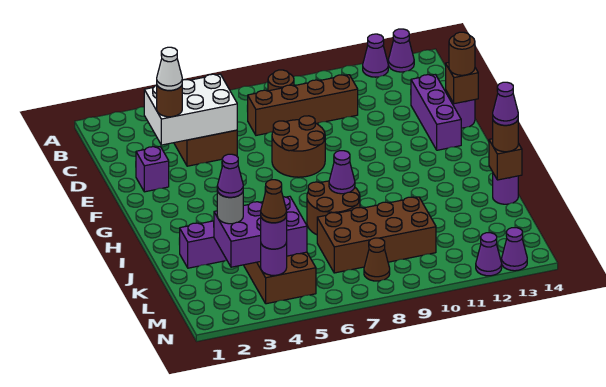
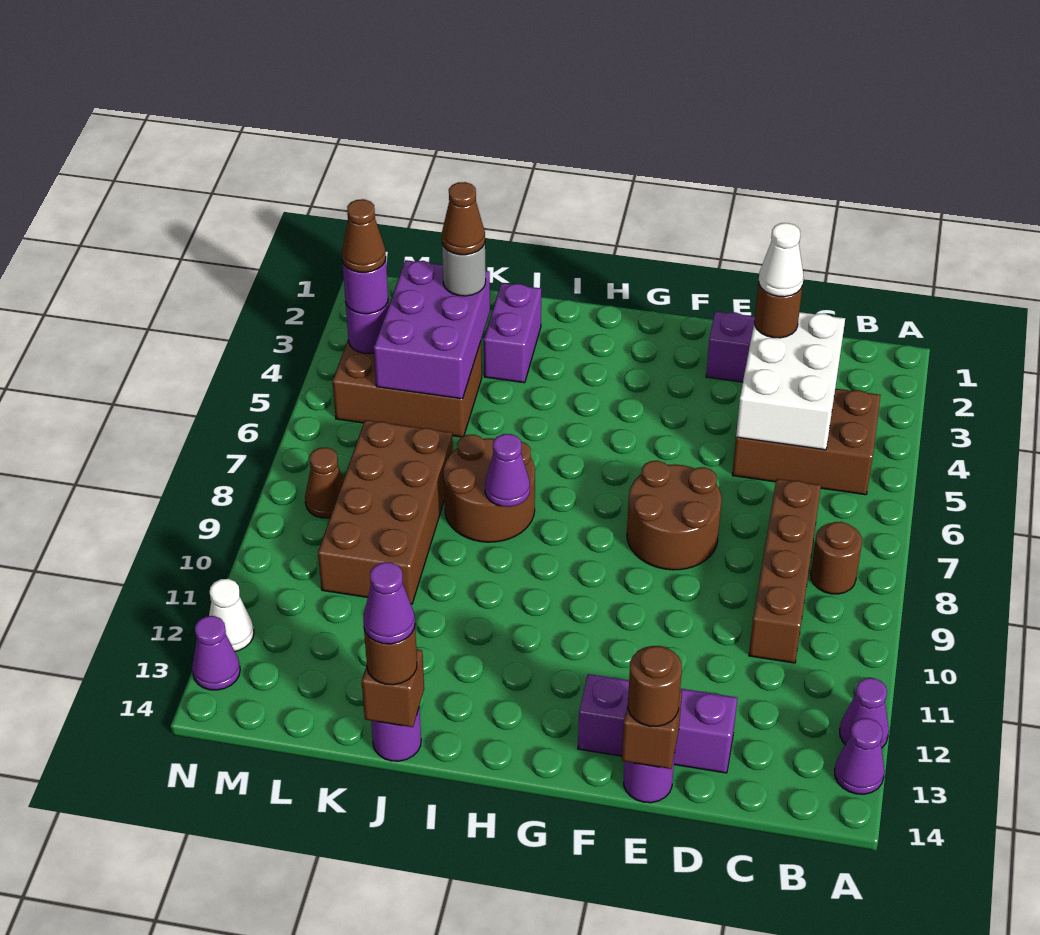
purple 1x1 cone [217,154,243,197] -> brown 1x1 cone [442,182,485,255]
purple 1x1 cone [476,233,502,276] -> white 1x1 cone [209,579,254,651]

